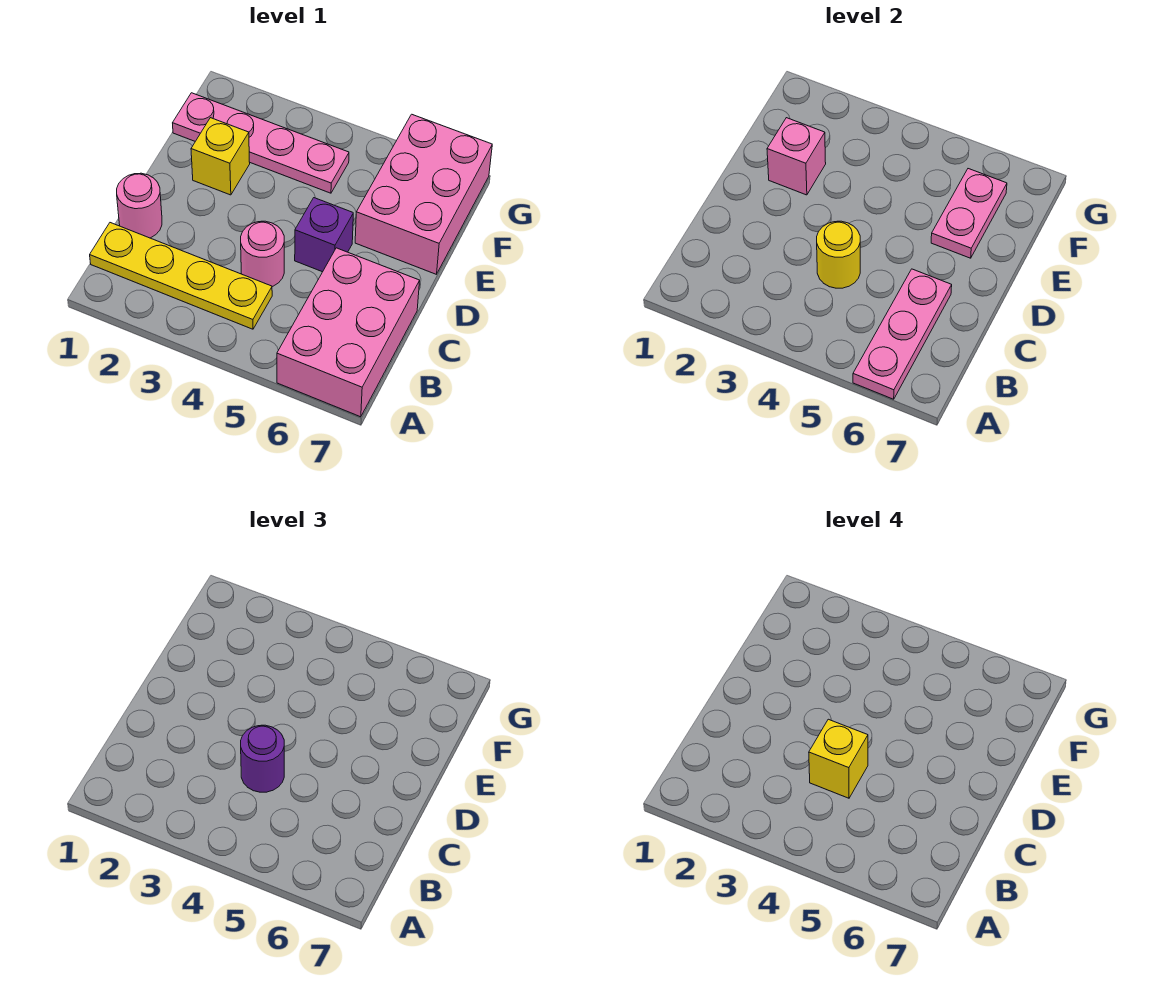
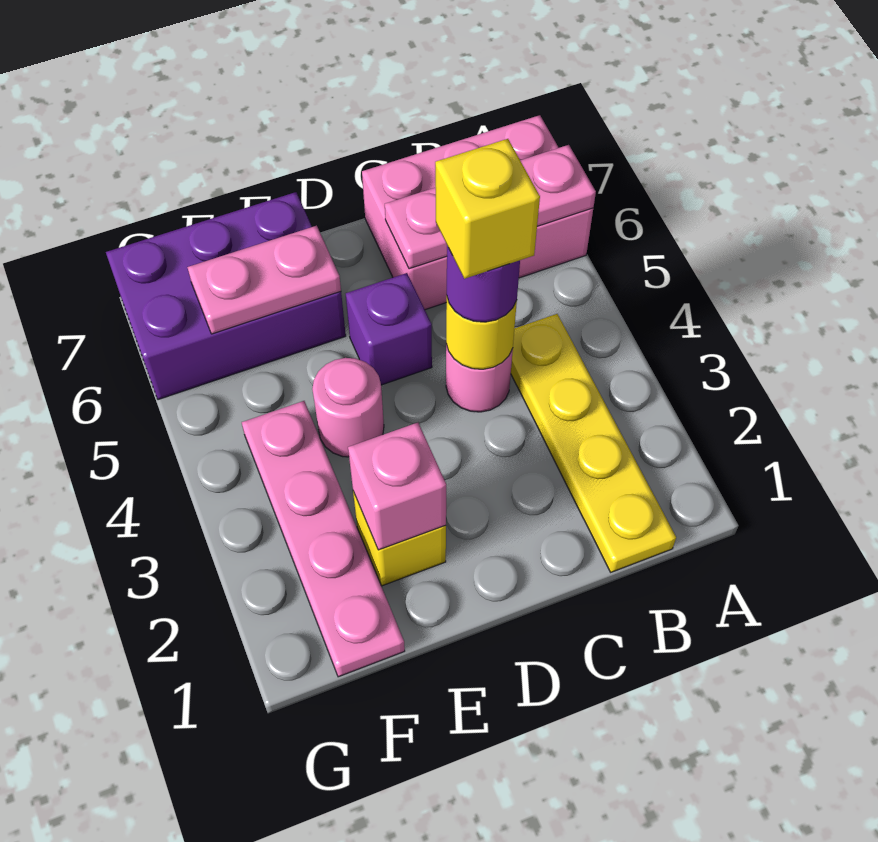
pink 1x1 round brick [117,173,162,238] -> pink 1x1 round brick moved to [312,358,384,457]
pink 2x3 brick [355,114,492,274] -> purple 2x3 brick [106,192,346,400]

